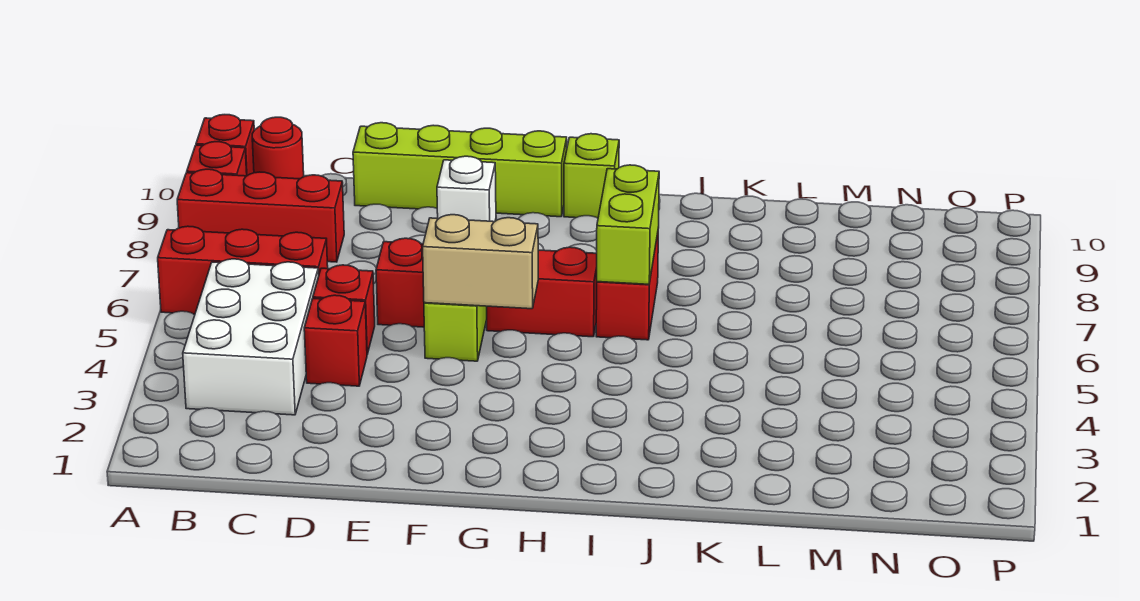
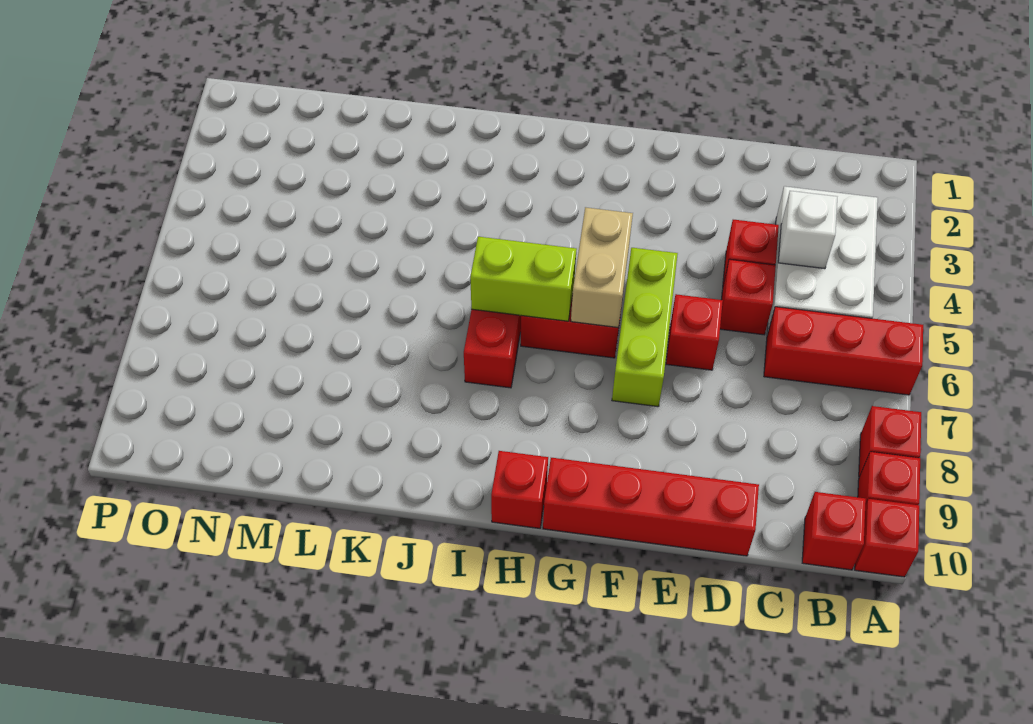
red 1x3 brick [177,169,344,262] -> red 1x1 brick [859,406,921,477]
red 1x1 round brick [252,117,304,179] -> red 1x1 brick [802,492,866,570]
lime 1x4 brick [353,123,567,217] -> red 1x4 brick [543,458,759,556]
tan 1x2 brick [423,215,538,309] -> tan 1x2 brick turned to [571,207,633,328]
white 1x1 brick [437,156,496,222] -> white 1x1 brick moved to [778,191,837,269]
lime 1x1 brick [564,134,619,218] -> red 1x1 brick [491,451,548,528]
lime 1x2 brick [597,165,659,284] -> lime 1x2 brick turned to [470,237,576,321]

